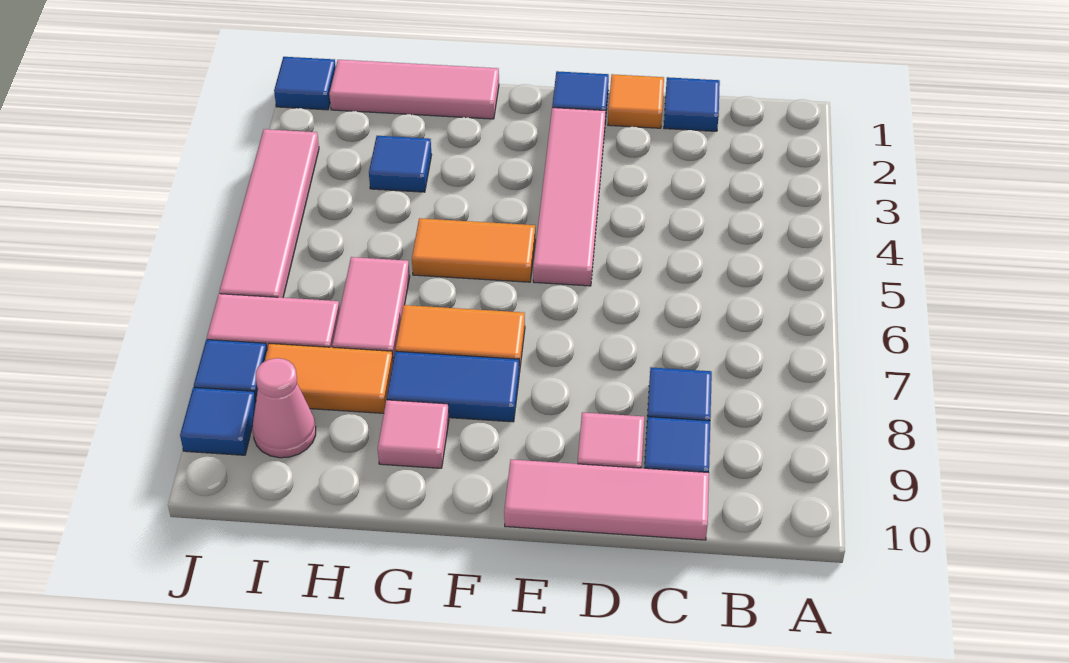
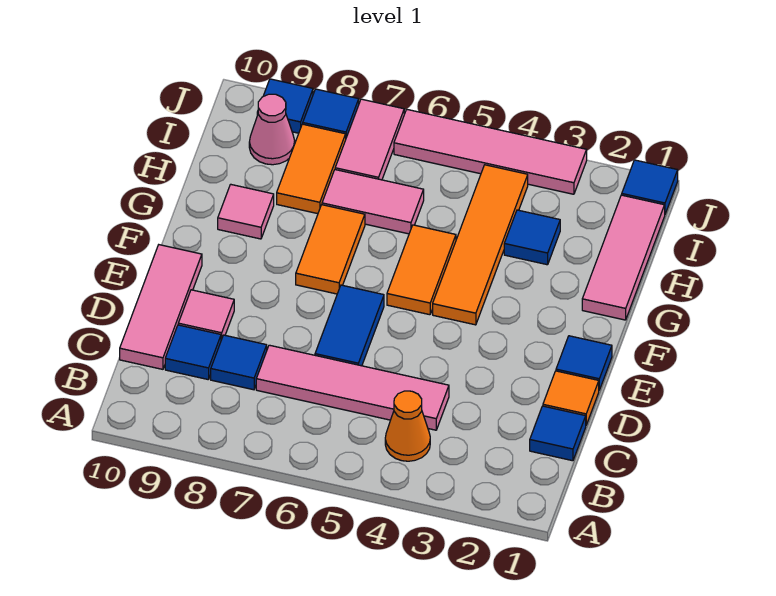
none -> orange 1x1 cone [385,391,430,461]
pink 1x4 tile [533,108,606,286] -> pink 1x4 tile moved to [256,345,449,430]
none -> orange 1x4 tile [433,165,528,325]
blue 1x2 tile [387,351,519,422] -> blue 1x2 tile moved to [315,285,384,366]

